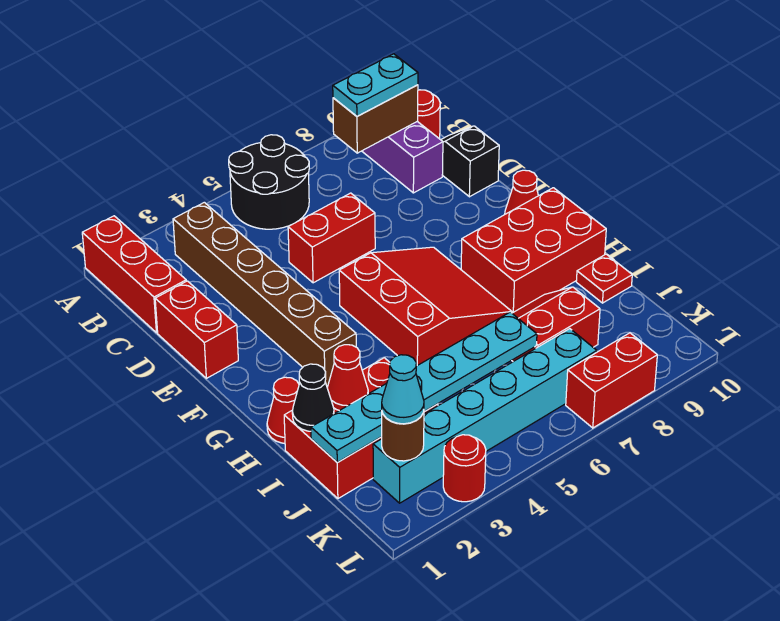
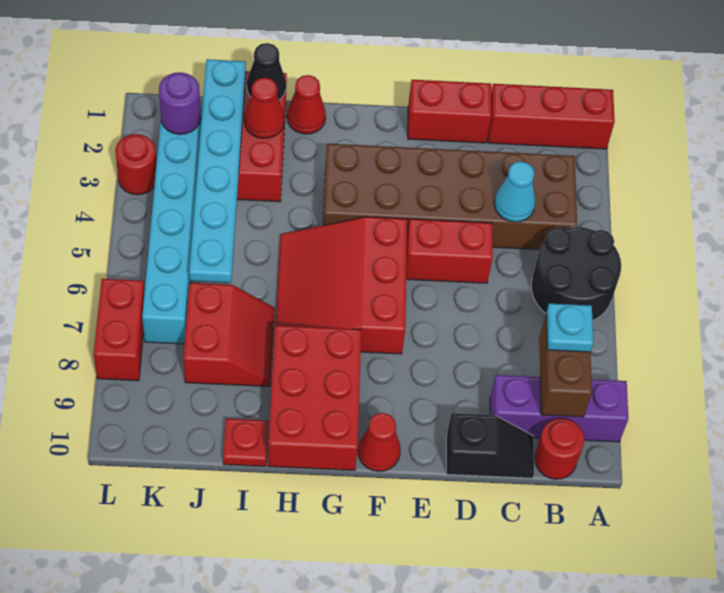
brown 1x6 brick [173,202,356,386] -> brown 2x6 brick [323,144,577,250]
cyan 1x2 plate [333,54,418,116] -> cyan 1x1 plate [546,304,593,352]
red 1x2 brick [288,193,375,283] -> red 1x2 brick turned to [406,219,493,283]
red 3x3 slope [339,247,512,366] -> red 3x3 slope turned to [276,217,407,354]
brown 1x1 round brick [382,412,424,461] -> purple 1x1 round brick [159,72,201,134]
cyan 1x1 cone [382,355,424,424] -> cyan 1x1 cone moved to [494,162,536,222]

